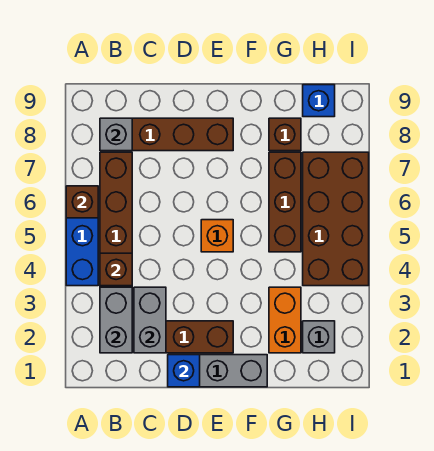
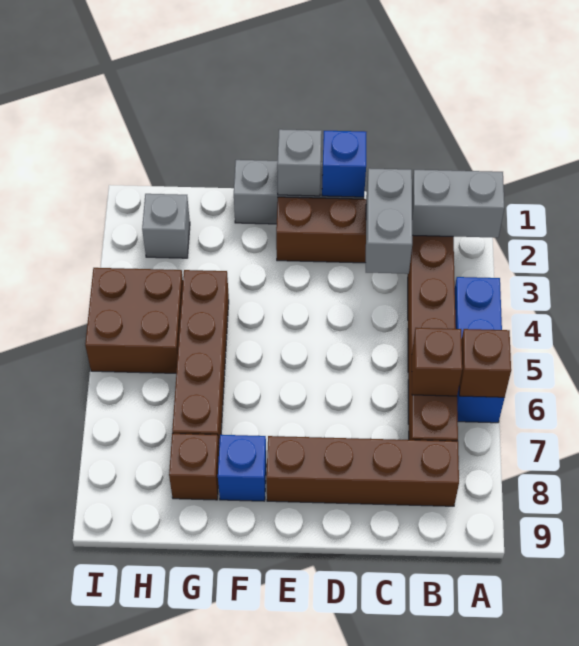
grey 1x2 brick [100,287,132,353] -> grey 1x2 brick turned to [412,170,504,238]
brown 1x1 brick [100,253,132,286] -> brown 1x1 brick moved to [412,328,462,396]
grey 1x1 brick [100,118,132,151] -> grey 1x1 brick moved to [277,129,322,196]
orange 1x1 brick [201,220,233,252] -> none
orange 1x2 brick [269,287,301,353] -> none
brown 1x3 brick [269,152,301,252] -> brown 1x4 brick [172,270,229,445]
brown 2x4 brick [303,152,369,286] -> brown 2x2 brick [85,268,183,373]
blue 1x1 brick [303,85,335,117] -> blue 1x1 brick moved to [218,435,266,501]

